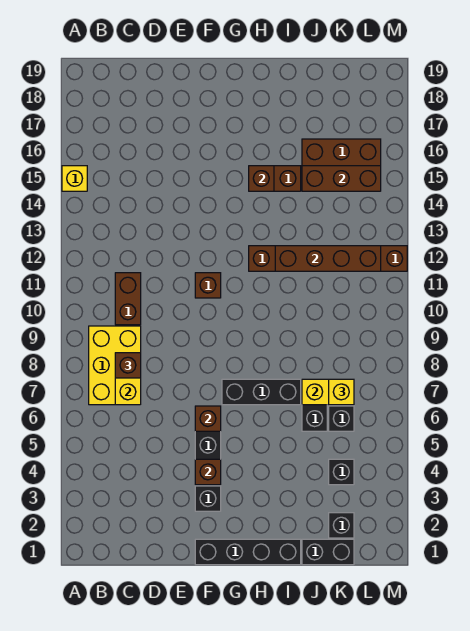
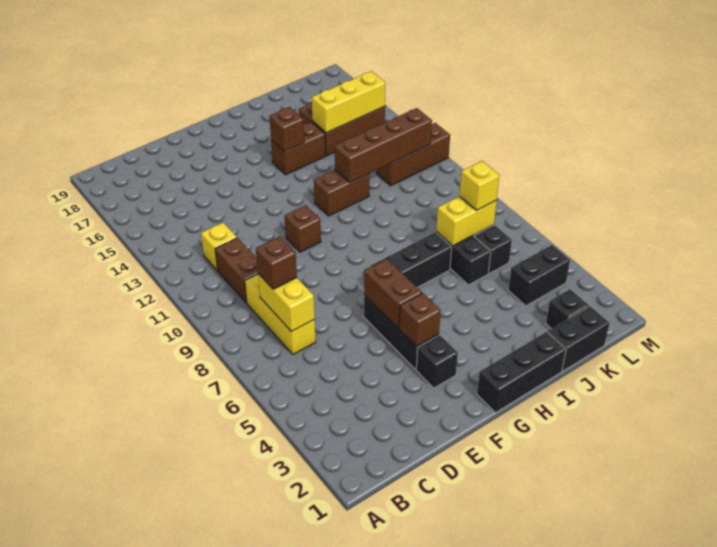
yellow 1x1 brick [62,166,87,191] -> yellow 1x1 brick moved to [201,223,237,271]
yellow 2x3 brick [89,326,141,405] -> yellow 1x3 brick [245,274,316,354]
black 1x4 brick [195,539,301,565] -> black 1x3 brick [477,332,566,413]
brown 1x1 brick [195,406,221,431] -> brown 1x2 brick [364,259,422,328]
brown 1x3 brick [302,166,381,191] -> yellow 1x3 brick [312,71,386,133]
black 1x1 brick [329,459,354,485] -> black 1x2 brick [508,245,570,306]

